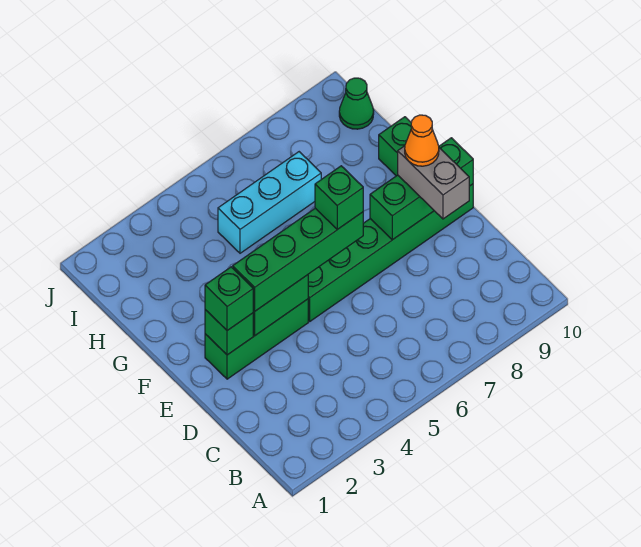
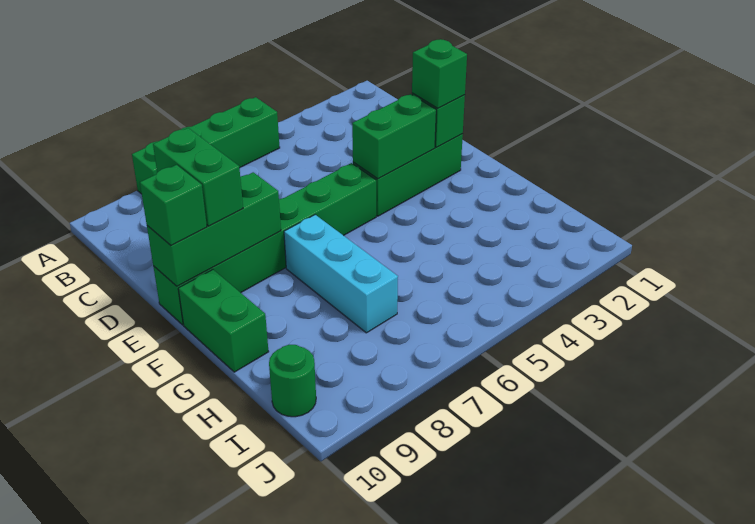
grey 1x2 brick [398,146,469,219] -> green 1x2 brick [153,128,243,226]
green 1x4 brick [233,208,363,311] -> green 1x4 brick moved to [132,97,280,194]
green 1x1 brick [315,166,363,229] -> green 1x1 brick moved to [140,165,207,245]
orange 1x1 cone [405,115,439,166] -> none
cyan 1x3 brick [218,152,321,253] -> cyan 1x3 brick turned to [284,215,398,333]
green 1x1 cone [339,78,374,129] -> green 1x1 round brick [269,345,316,417]

